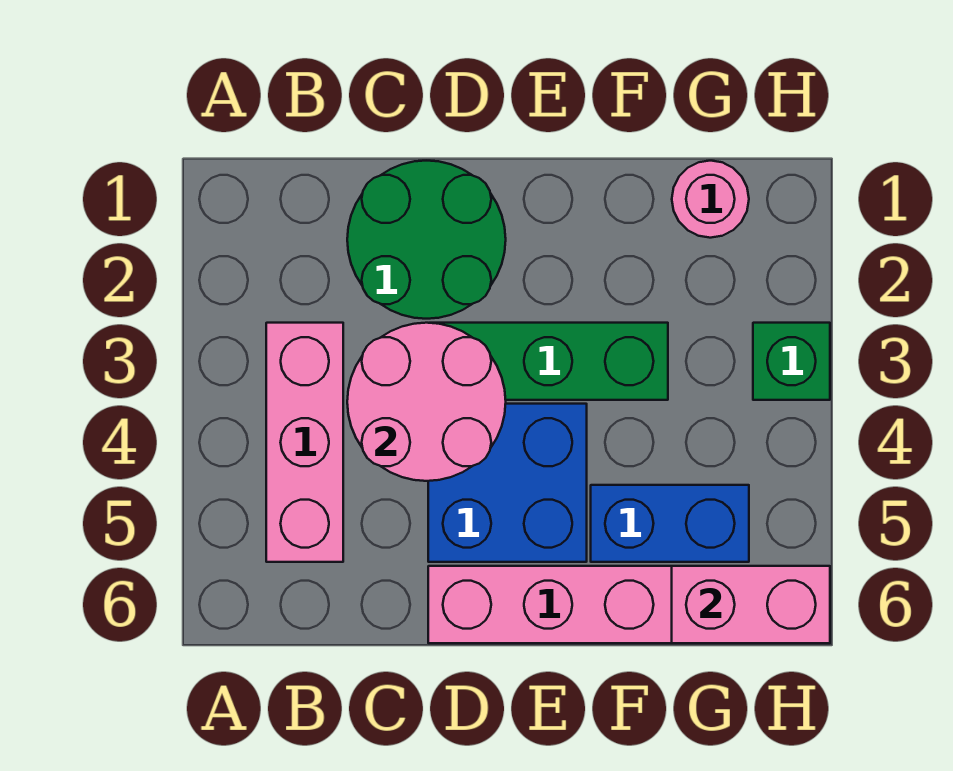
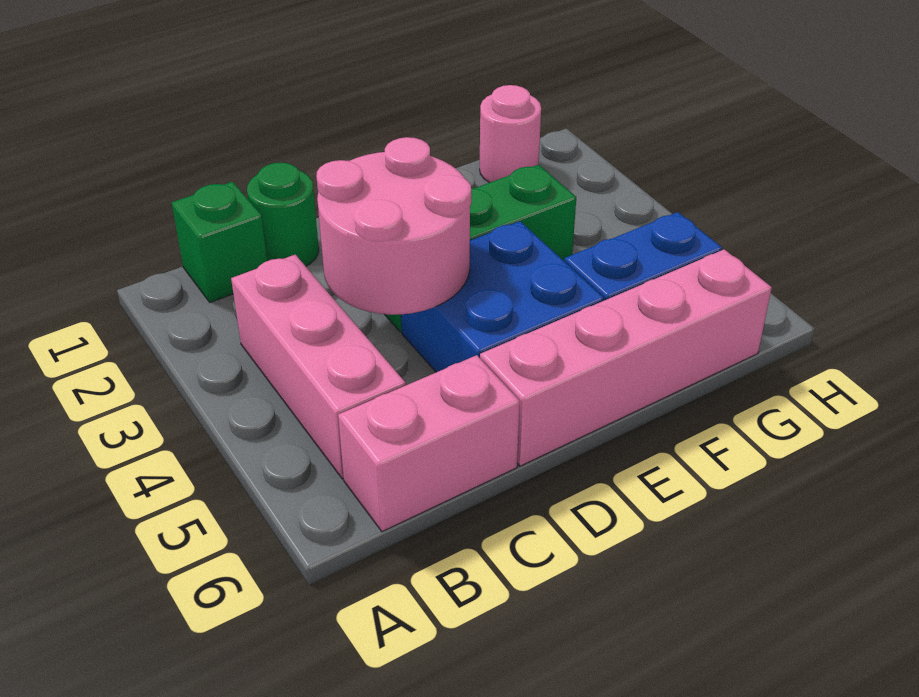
green 2x2 round brick [347,161,506,319] -> green 1x1 round brick [247,163,319,266]
pink 1x2 brick [672,566,830,643] -> pink 1x2 brick moved to [338,355,520,532]
green 1x1 brick [753,323,830,400] -> green 1x1 brick moved to [172,182,267,302]

